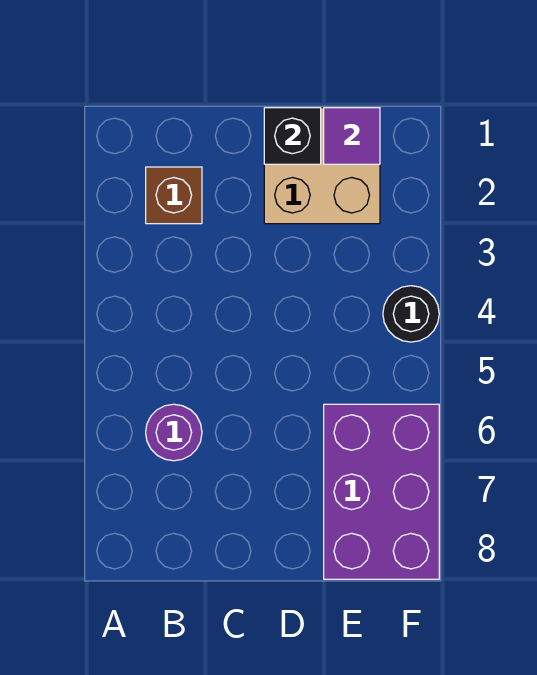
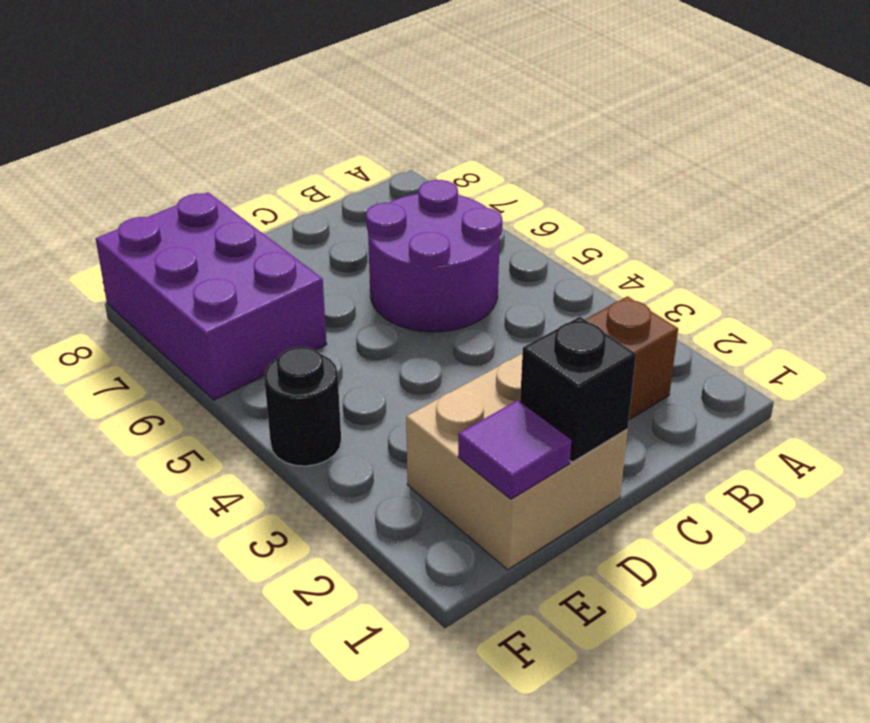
purple 1x1 round brick [146,404,202,461] -> purple 2x2 round brick [366,180,502,332]

